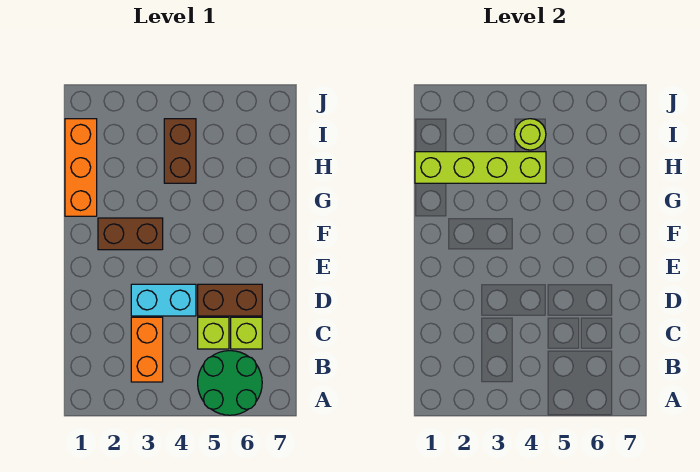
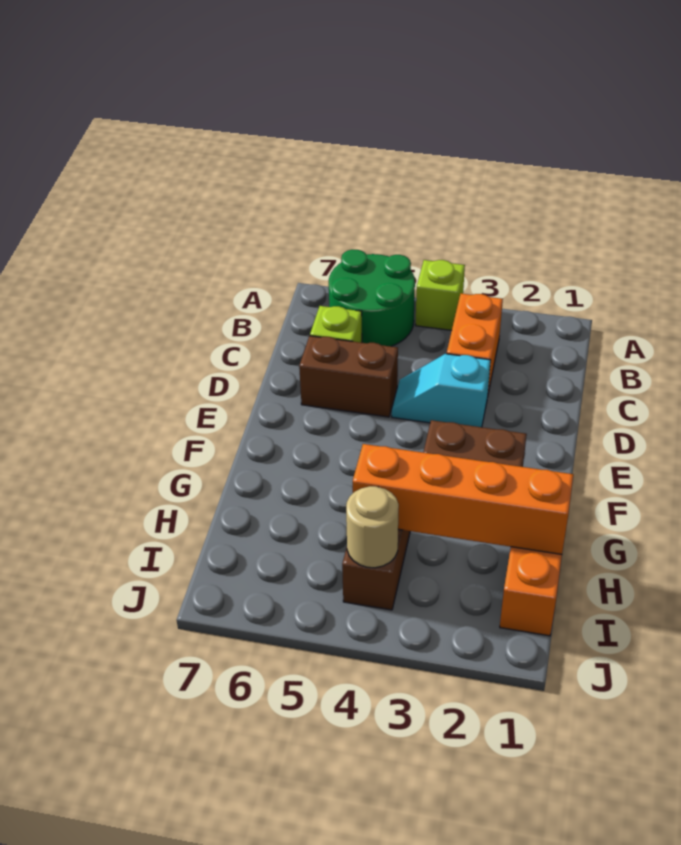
lime 1x1 brick [198,317,229,349] -> lime 1x1 brick moved to [415,260,465,330]
cyan 1x2 brick [131,284,196,316] -> cyan 1x2 slope [392,354,491,427]
lime 1x4 brick [415,152,546,183] -> orange 1x4 brick [353,444,573,554]
lime 1x1 round brick [514,119,546,150] -> tan 1x1 round brick [346,486,399,568]

